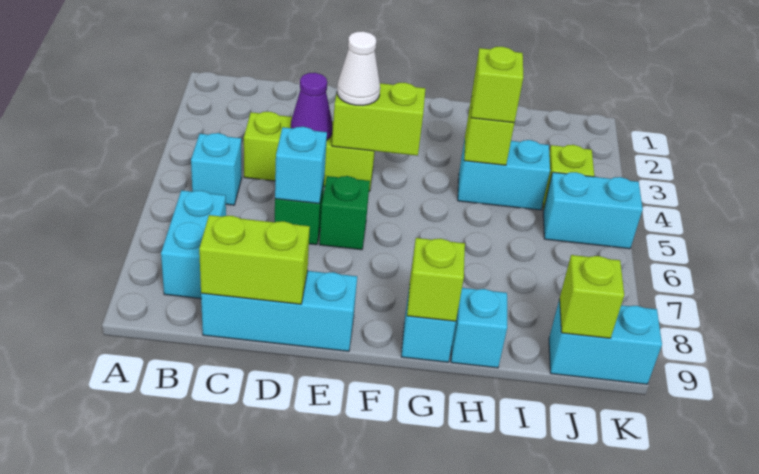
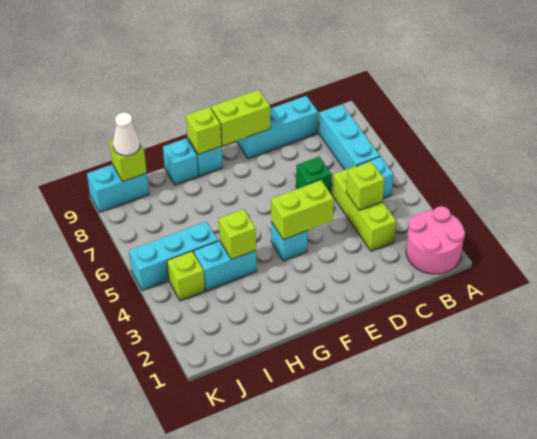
none -> pink 2x2 round brick [406,206,465,274]
cyan 1x2 brick [161,190,226,299] -> cyan 1x3 brick [319,104,380,170]
lime 1x3 brick [244,112,375,191] -> lime 1x3 brick turned to [332,166,396,251]
lime 1x2 brick [199,215,310,304] -> lime 1x2 brick moved to [211,90,270,145]
purple 1x1 cone [291,73,332,140] -> none
cyan 1x1 brick [275,127,327,204] -> cyan 1x1 brick moved to [271,222,308,261]
white 1x1 cone [337,31,380,105] -> white 1x1 cone moved to [113,112,140,156]
green 1x1 brick [319,176,370,250] -> none
lime 1x1 brick [471,47,523,123] -> lime 1x1 brick moved to [346,162,384,210]
cyan 1x2 brick [543,172,643,249] -> cyan 1x3 brick [129,222,218,291]

